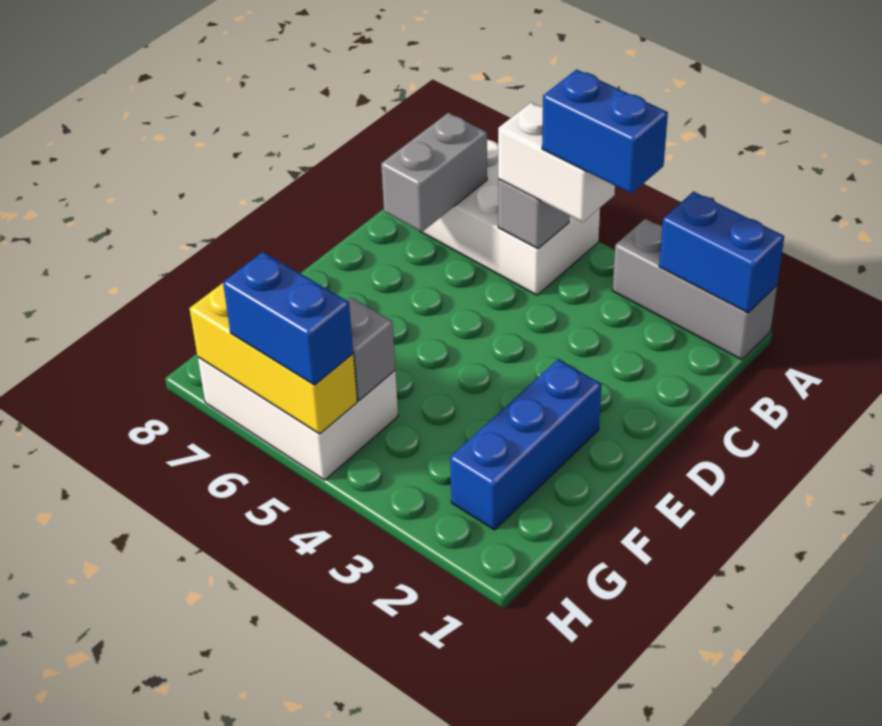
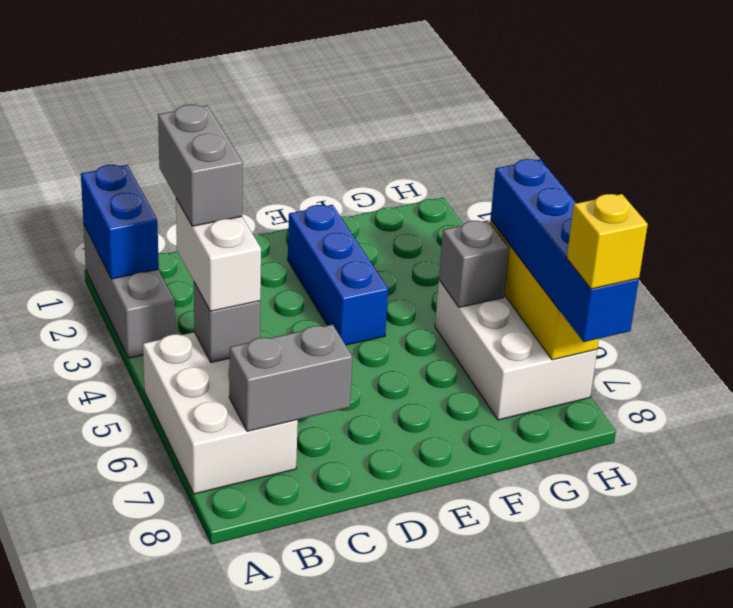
blue 1x2 brick [542,69,668,194] -> grey 1x2 brick [158,105,243,226]
blue 1x3 brick [450,360,602,530] -> blue 1x3 brick turned to [288,205,388,345]
blue 1x2 brick [223,252,353,385] -> blue 1x4 brick [490,159,639,342]
none -> yellow 1x1 brick [567,194,648,289]

